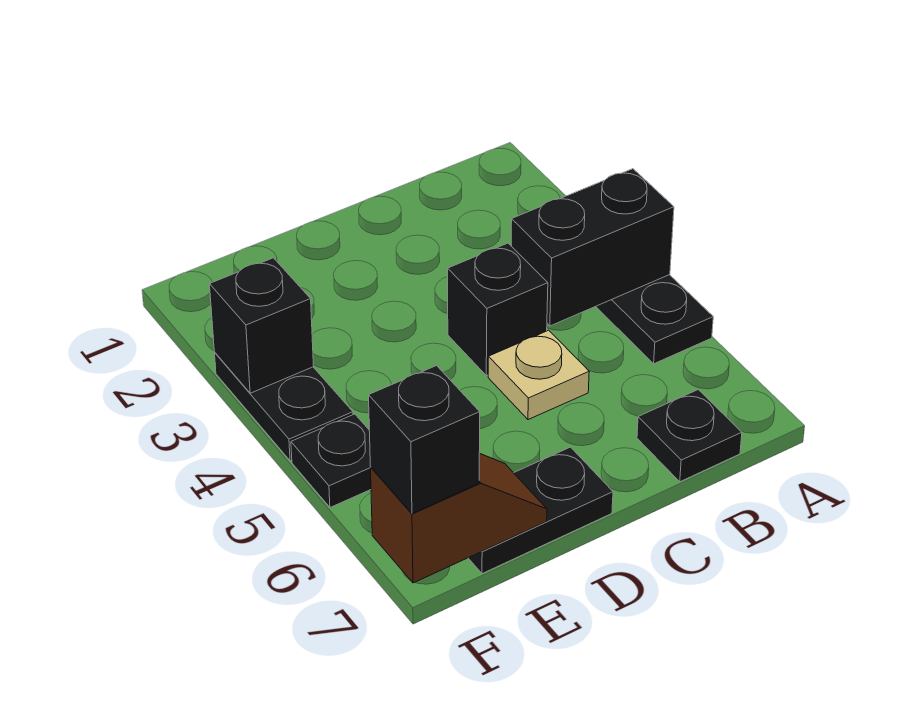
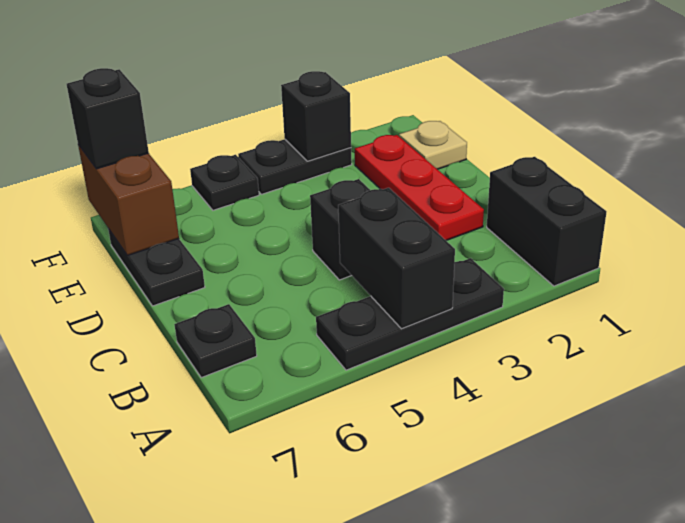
none -> black 1x2 brick [487,157,607,286]
none -> red 1x3 plate [355,135,484,240]
tan 1x1 plate [488,330,589,420] -> tan 1x1 plate moved to [399,121,467,169]
brown 1x2 slope [370,453,547,583] -> brown 1x2 brick [78,144,179,256]

